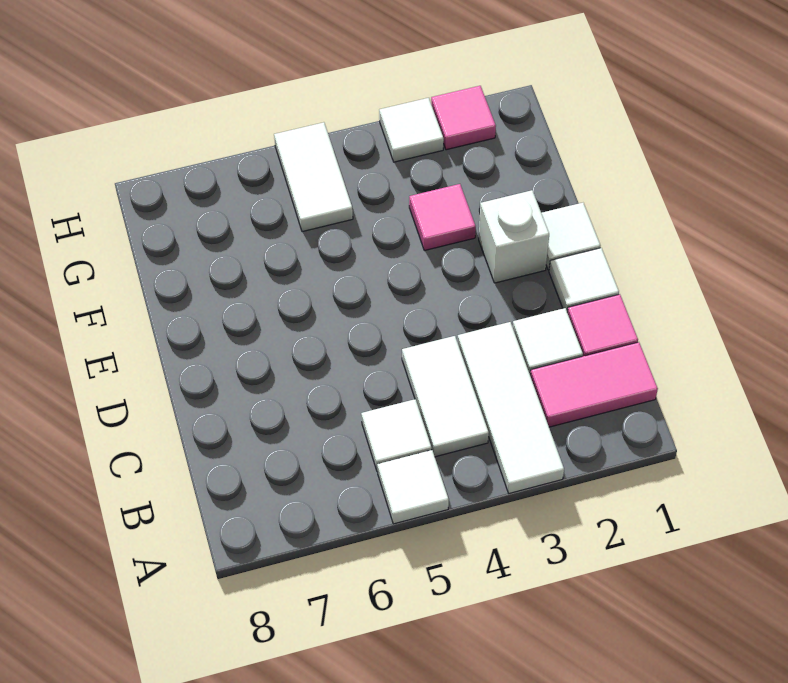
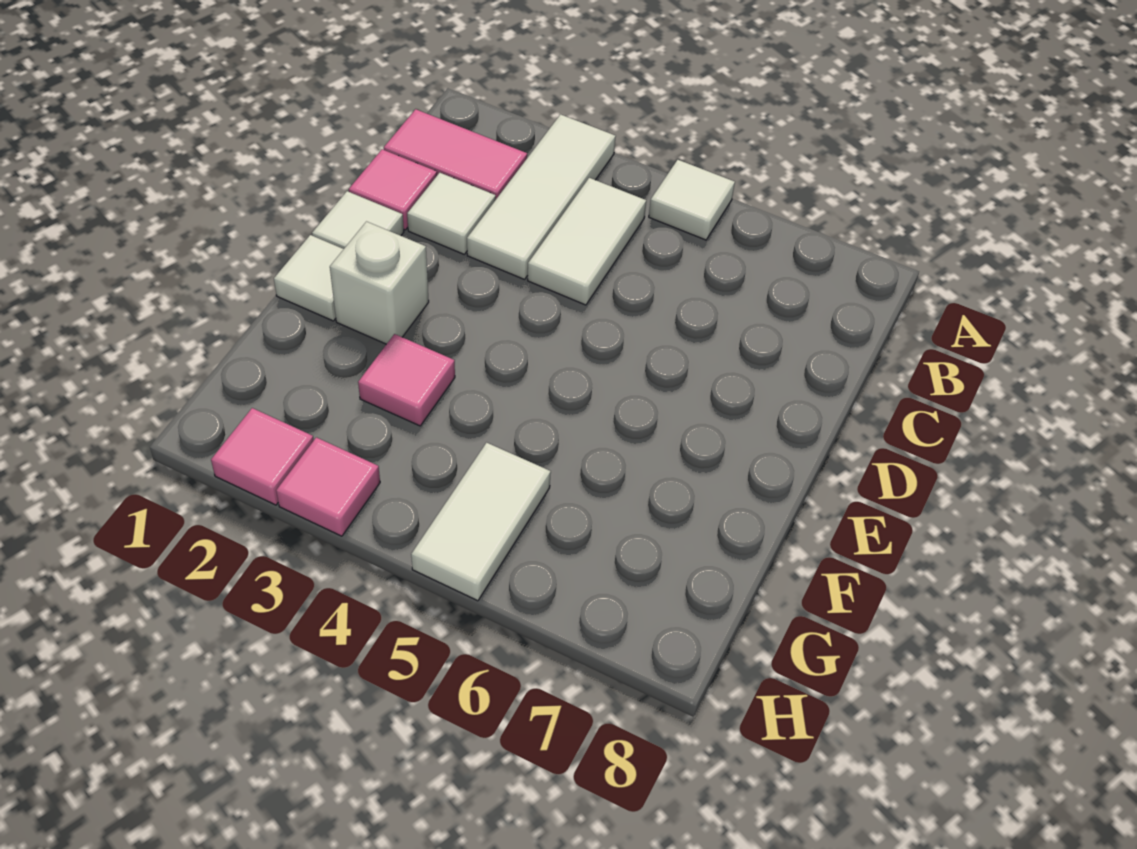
white 1x1 tile [361,399,432,472] -> none
white 1x1 tile [379,98,444,162] -> pink 1x1 tile [276,437,380,536]

